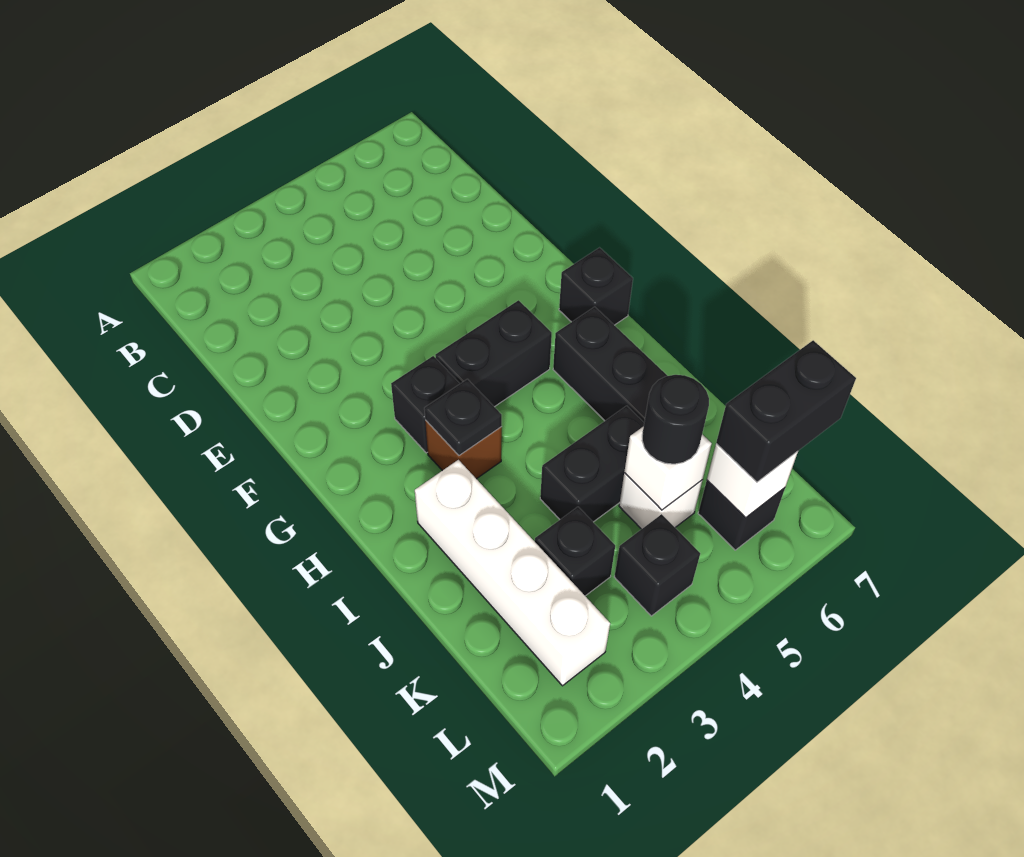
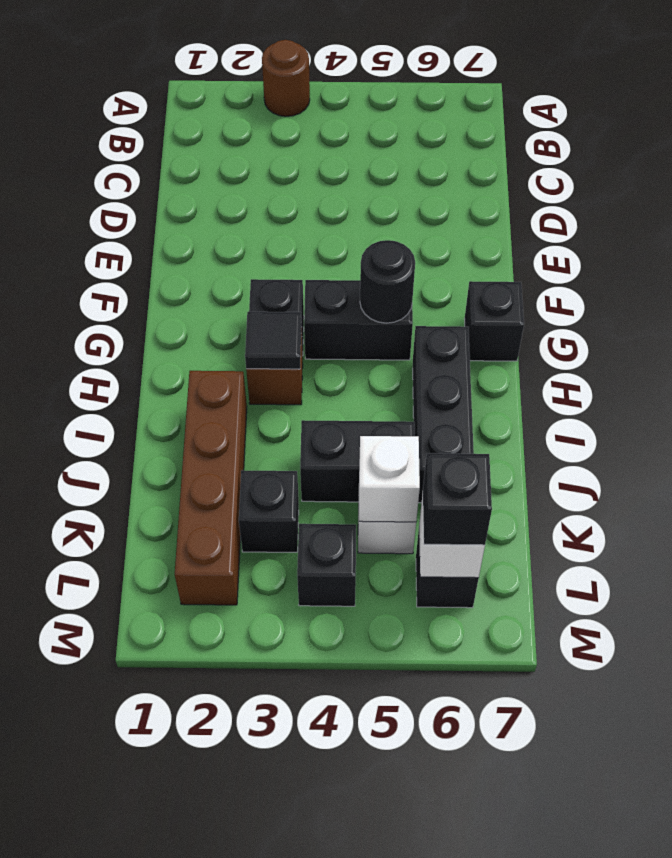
none -> brown 1x1 round brick [262,40,310,116]
black 1x1 plate [424,379,502,456] -> black 1x1 tile [245,312,301,369]
white 1x4 brick [415,460,610,686] -> brown 1x4 brick [175,371,247,605]
black 1x1 round brick [642,375,709,464] -> black 1x1 round brick moved to [360,240,415,323]
black 1x2 brick [716,340,856,482] -> black 1x1 brick [423,453,492,545]

